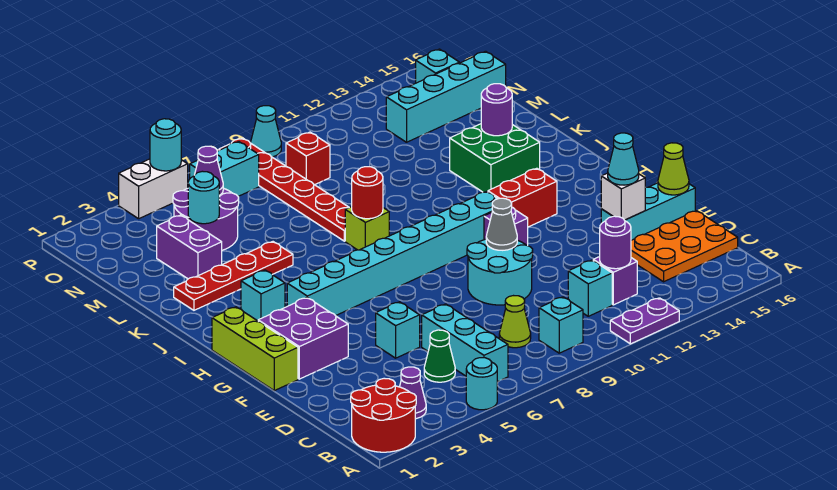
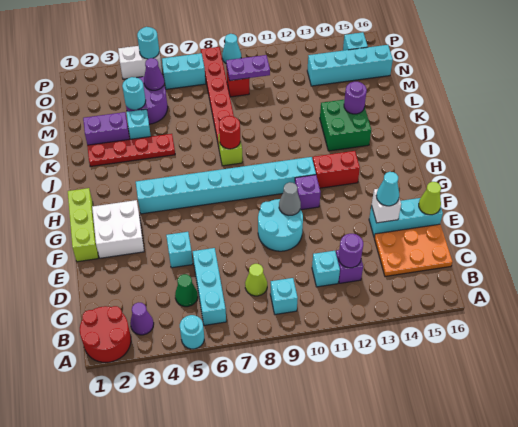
purple 1x2 plate [610,298,679,344] -> purple 1x2 plate moved to [226,55,270,81]
purple 2x2 brick [258,298,348,379] -> white 2x2 brick [92,200,144,258]
cyan 1x1 brick [241,270,285,321] -> cyan 1x1 brick moved to [126,109,151,139]
purple 1x2 brick [157,215,222,279] -> purple 1x2 brick turned to [83,112,129,145]

